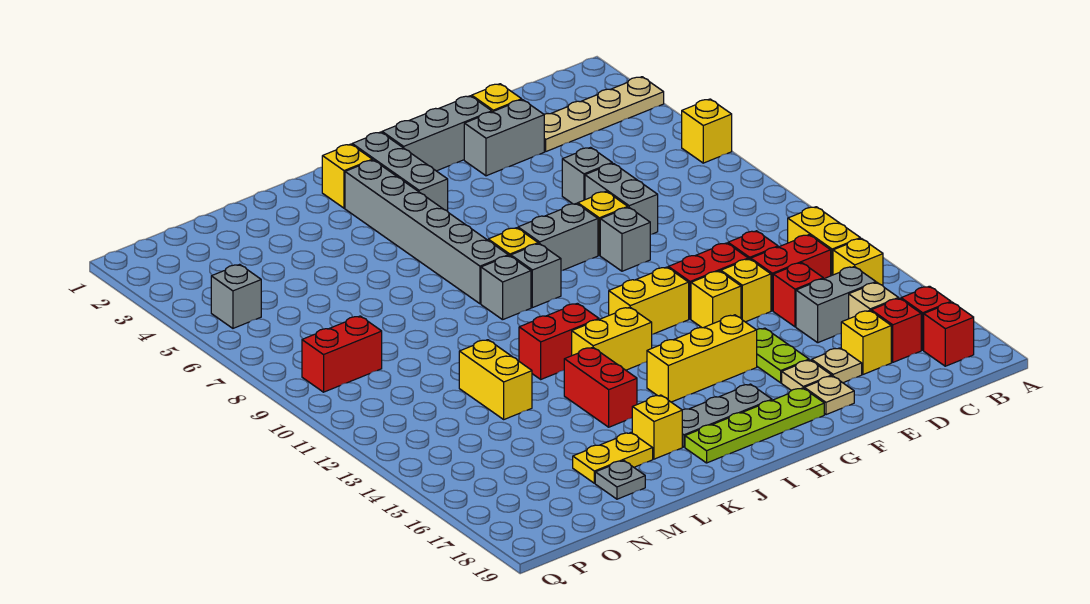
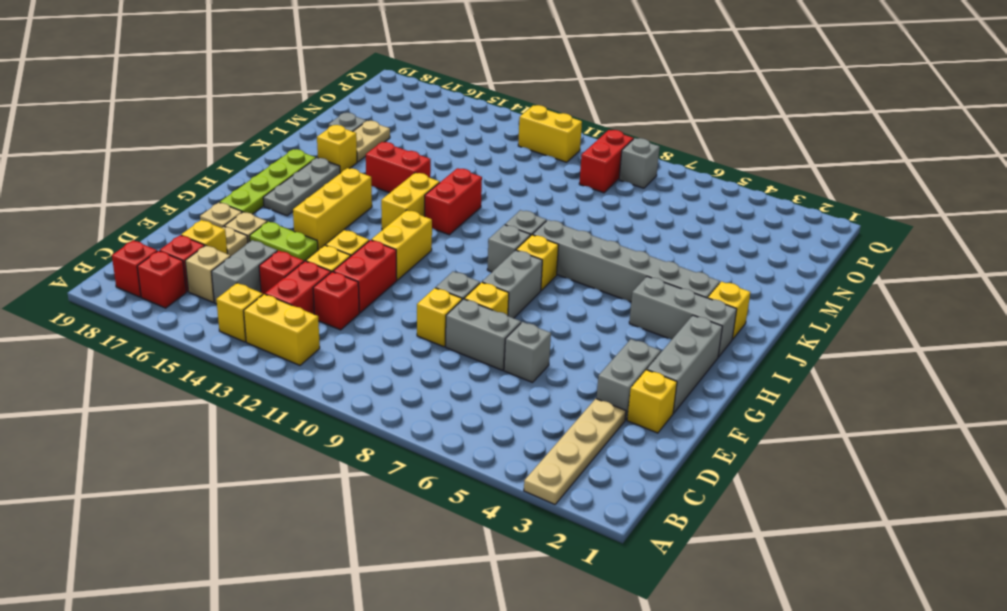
yellow 1x1 brick [682,99,732,163] -> yellow 1x1 brick moved to [417,288,462,347]
yellow 1x2 plate [573,433,653,483] -> tan 1x2 plate [353,121,390,162]
yellow 1x2 brick [459,340,532,419] -> yellow 1x2 brick moved to [518,105,582,162]
grey 1x1 brick [211,264,261,328] -> grey 1x1 brick moved to [619,138,660,188]

